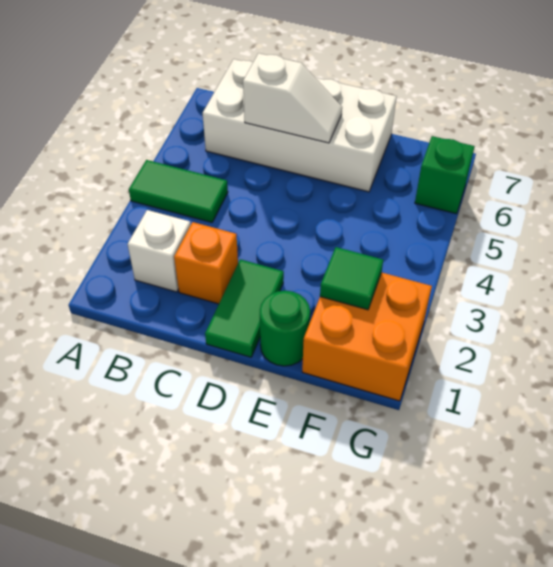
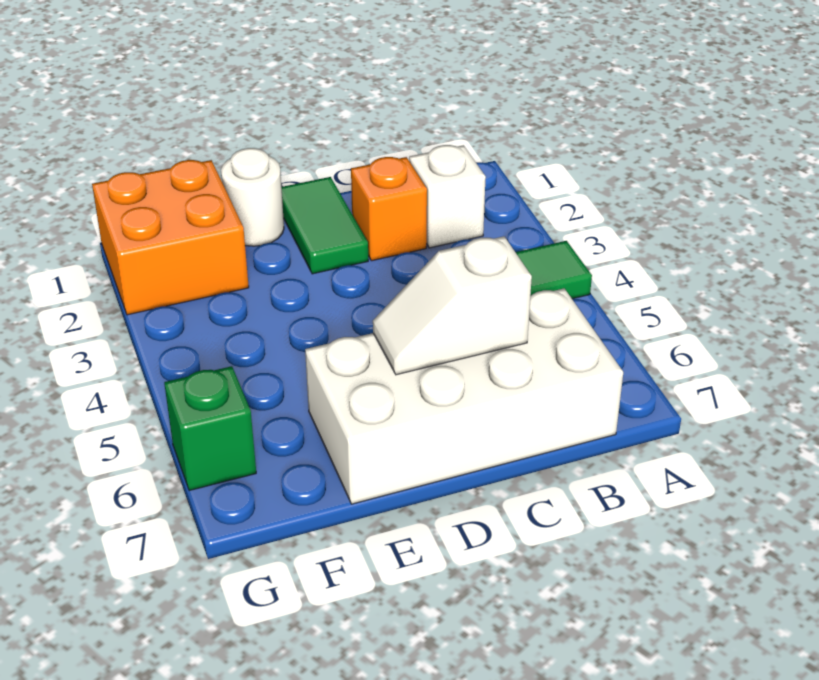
green 1x1 round brick [260,291,310,366] -> white 1x1 round brick [221,148,284,246]
green 1x1 tile [320,247,383,310] -> none

